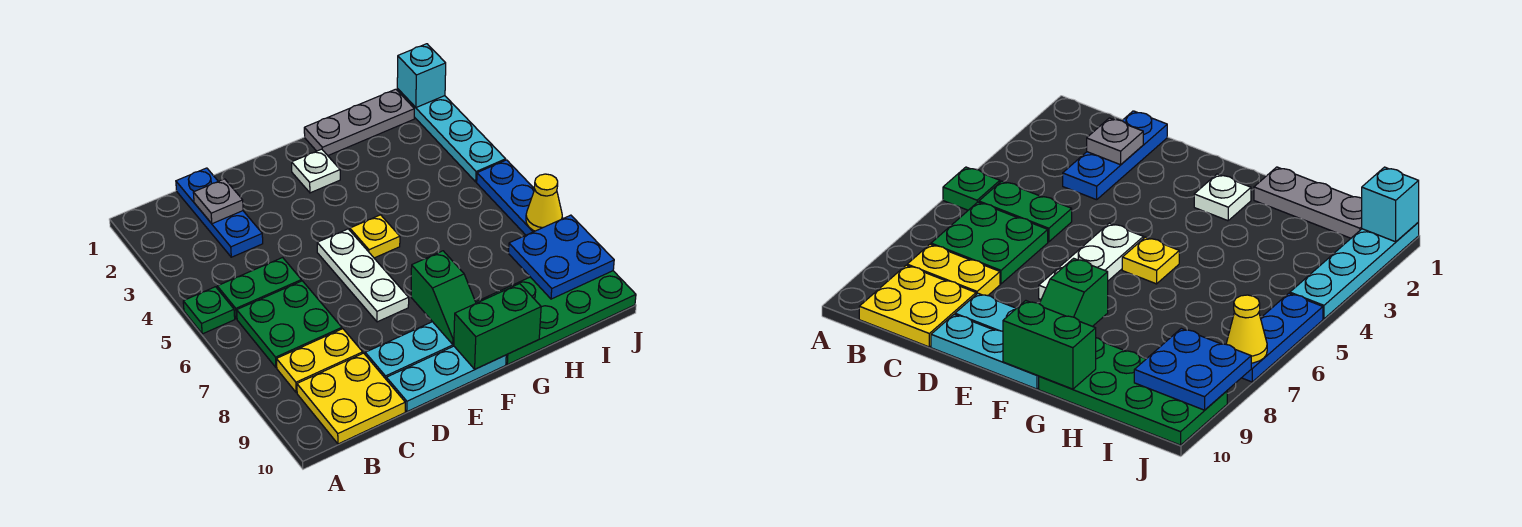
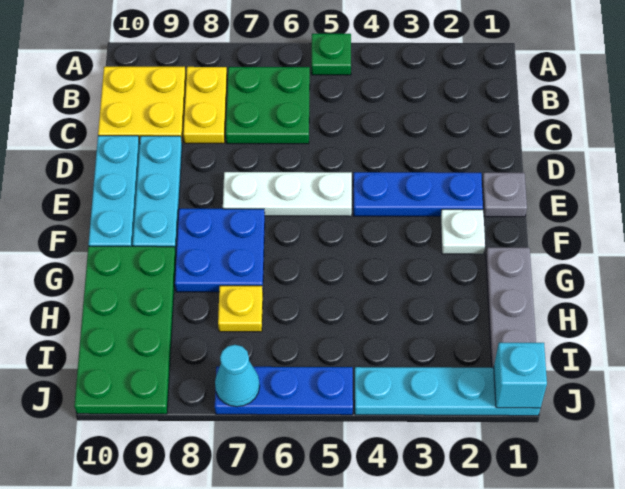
green 1x2 plate [217,258,301,319] -> none
blue 1x3 plate [176,168,263,257] -> blue 1x3 plate moved to [353,172,483,216]
grey 1x1 plate [193,179,243,224] -> grey 1x1 plate moved to [482,173,527,217]
yellow 1x1 plate [350,215,400,258] -> yellow 1x1 plate moved to [218,286,263,332]
green 1x2 slope [411,251,476,344] -> none
green 1x2 brick [454,284,541,369] -> none
blue 2x2 plate [509,215,614,299] -> blue 2x2 plate moved to [175,209,265,292]
yellow 1x1 cone [526,174,562,231] -> cyan 1x1 cone [215,345,260,407]

